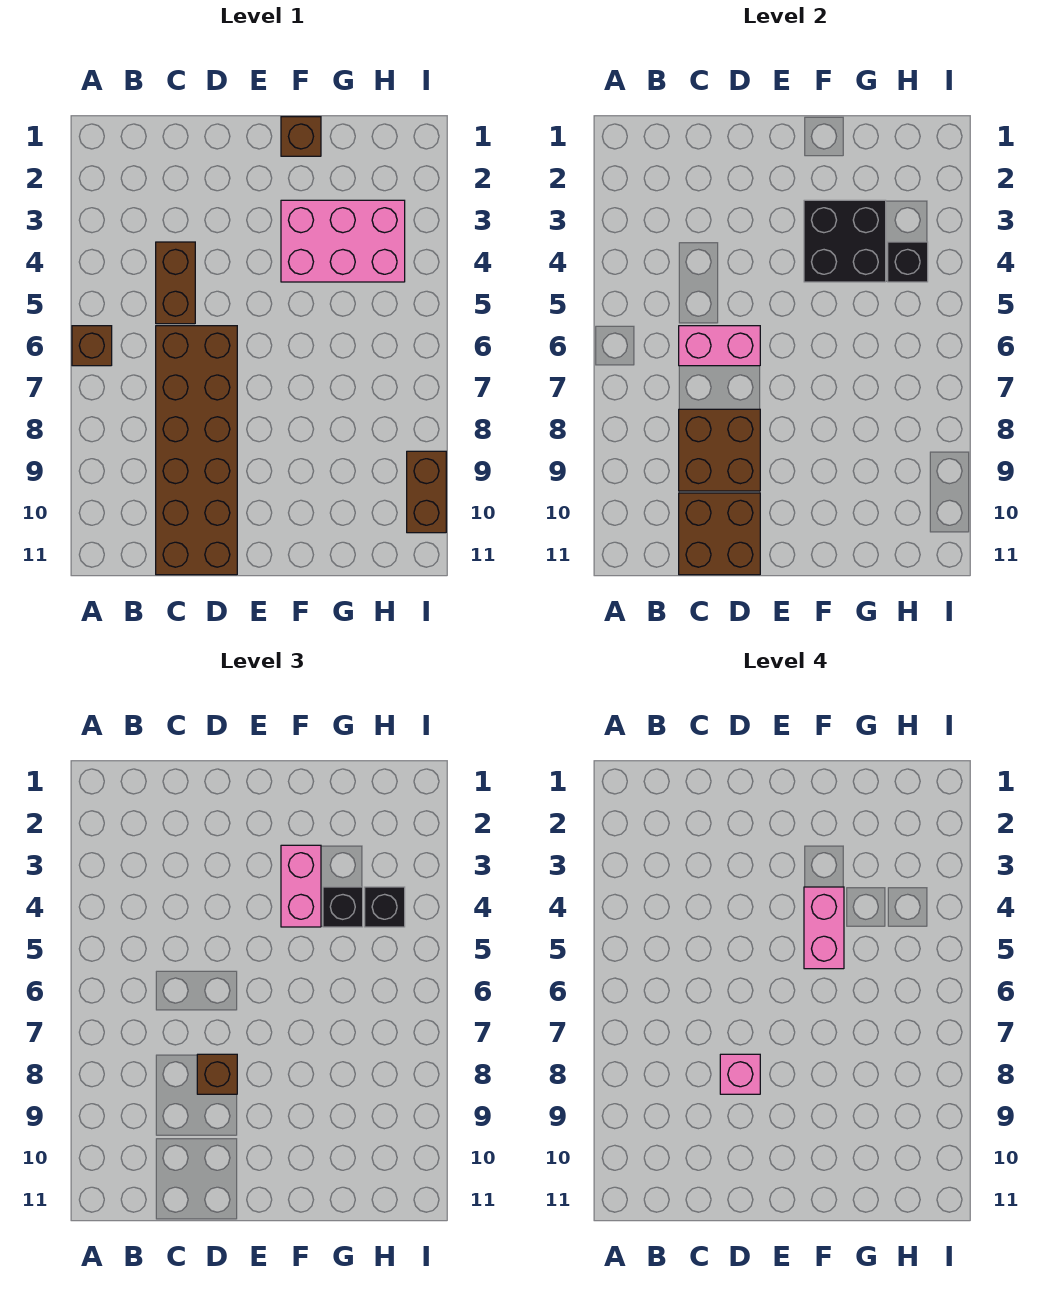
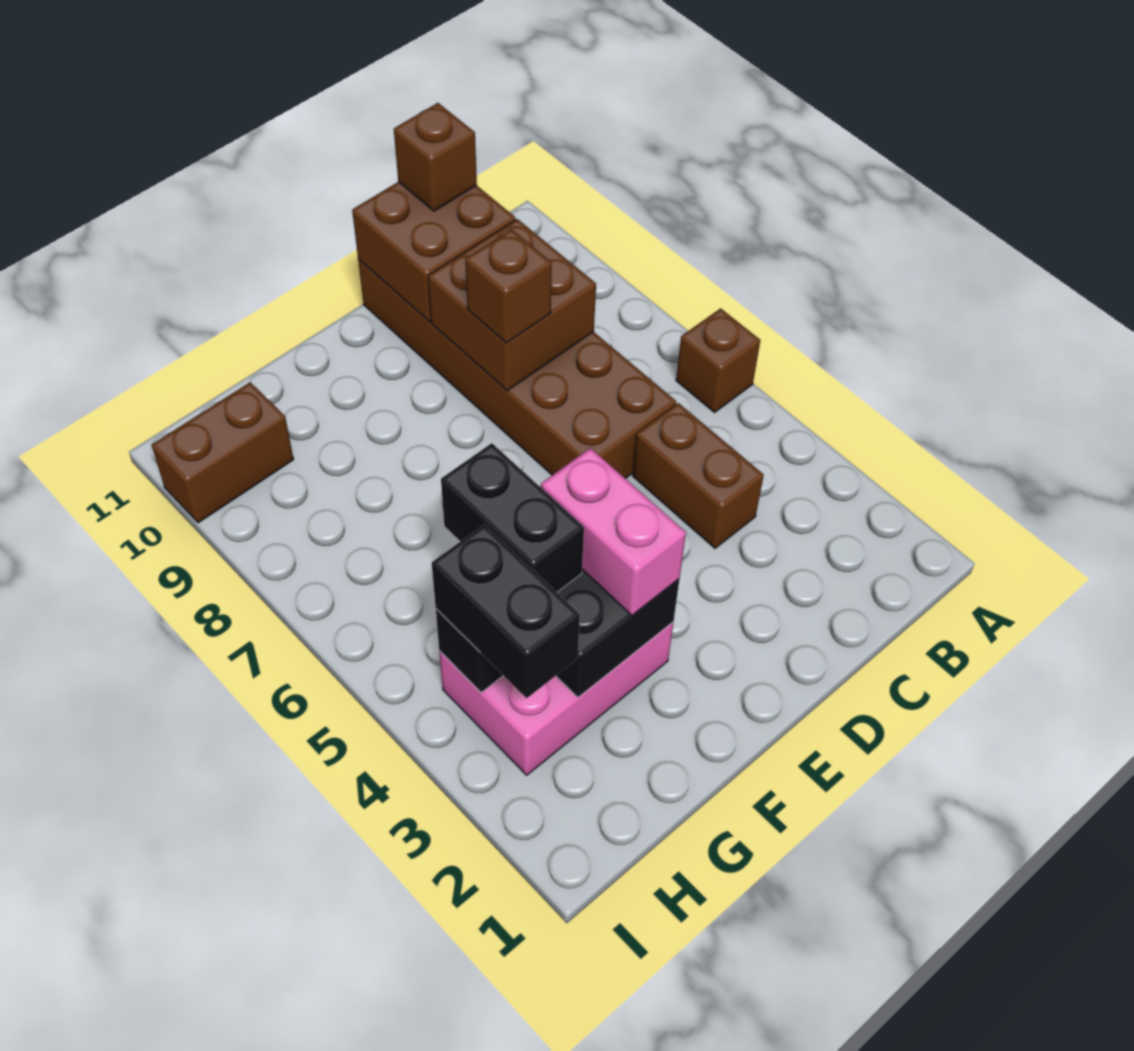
pink 1x2 brick [679,326,760,366] -> none
pink 1x1 brick [720,1054,760,1094] -> none
brown 1x1 brick [281,117,321,156] -> brown 1x1 brick moved to [394,103,477,211]
pink 1x2 brick [804,887,844,969] -> none
black 1x1 brick [323,887,363,927] -> black 1x2 brick [441,443,584,592]
black 1x1 brick [365,887,405,927] -> black 1x2 brick [432,524,580,698]
brown 1x2 brick [407,451,446,533] -> brown 1x2 brick turned to [152,382,294,523]

